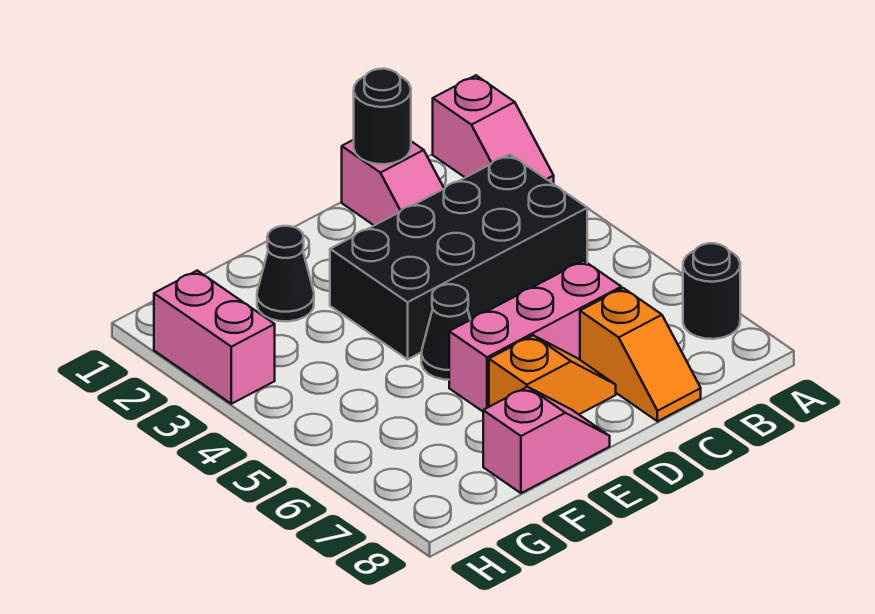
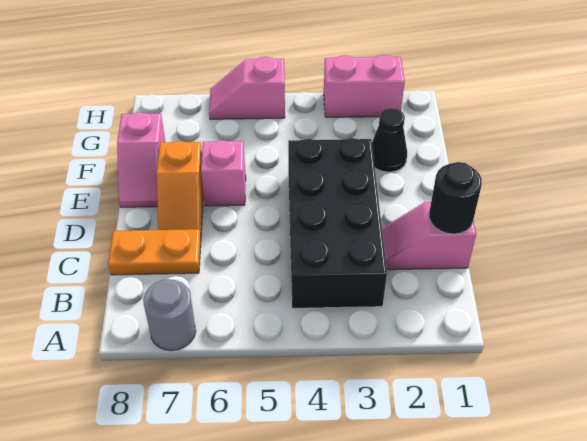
pink 1x2 slope [433,75,554,184] -> pink 1x2 slope moved to [209,57,285,119]
black 1x1 round brick [683,243,740,339] -> grey 1x1 round brick [143,279,196,351]
pink 1x3 brick [449,261,621,411] -> pink 1x1 brick [201,140,246,206]
orange 1x2 slope [580,288,701,421] -> orange 1x2 plate [108,229,201,275]
black 1x1 cone [421,284,470,380] -> none

